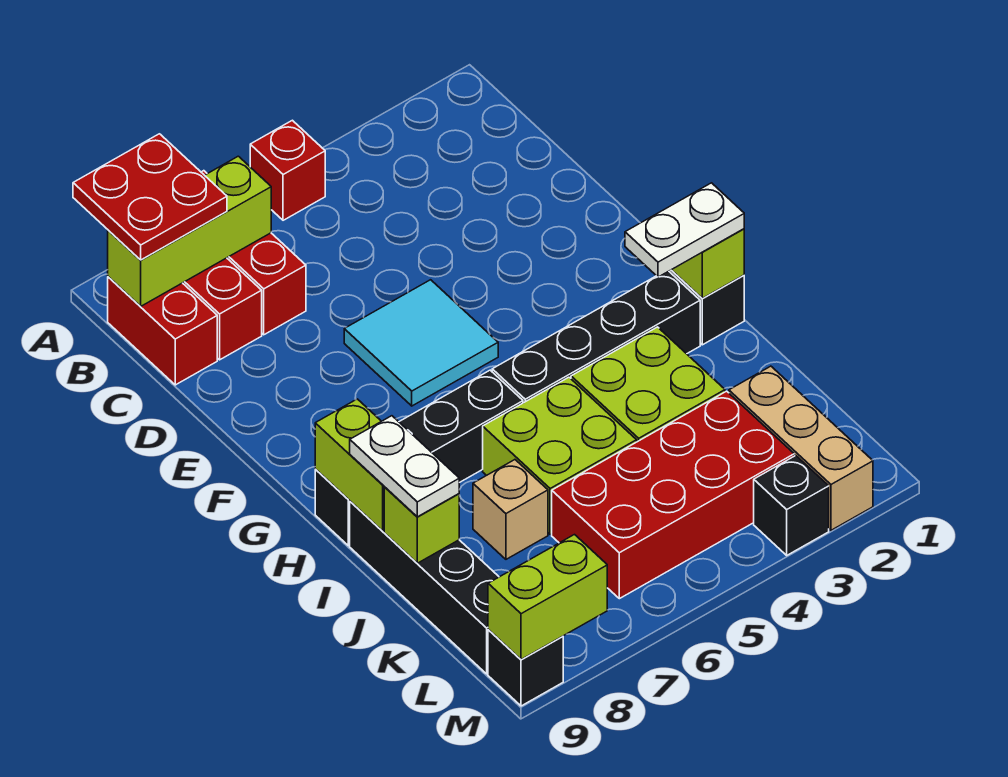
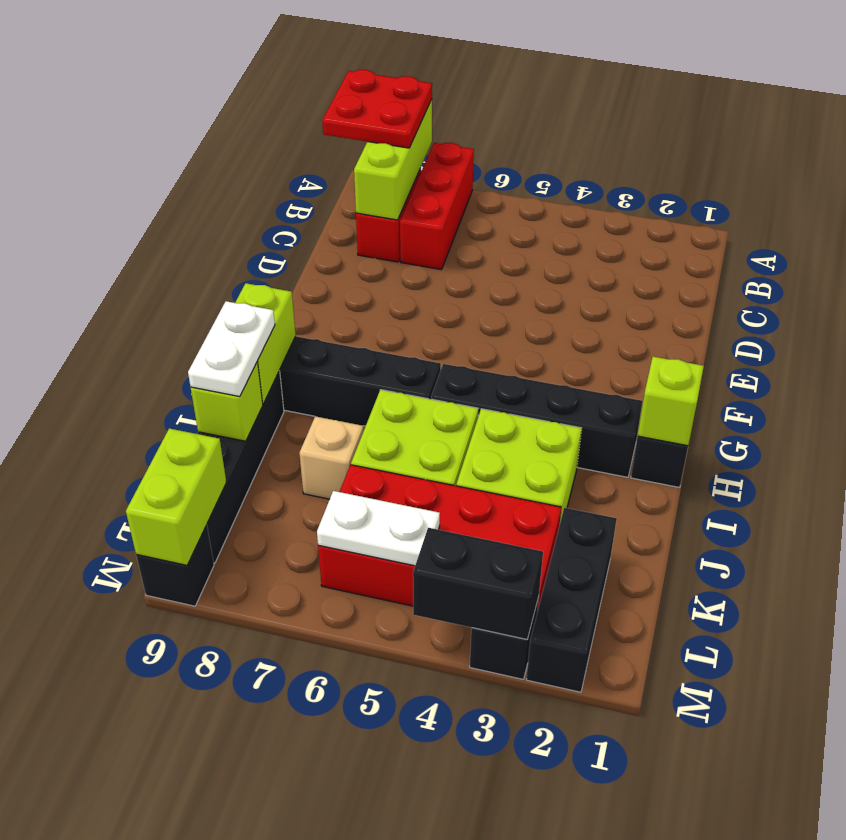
red 1x1 brick [250,120,325,220] -> none
lime 1x3 brick [108,156,271,307] -> lime 1x3 brick turned to [354,99,432,220]
red 1x2 brick [108,277,217,385] -> none
cyan 2x2 tile [344,280,498,406] -> none
white 1x2 plate [625,183,744,277] -> white 1x2 plate moved to [317,491,440,566]
tan 1x3 brick [729,366,873,530] -> black 1x3 brick [526,508,617,692]
none -> black 1x2 brick [413,528,543,639]
lime 1x2 brick [488,535,607,660] -> lime 1x2 brick turned to [126,428,226,565]

